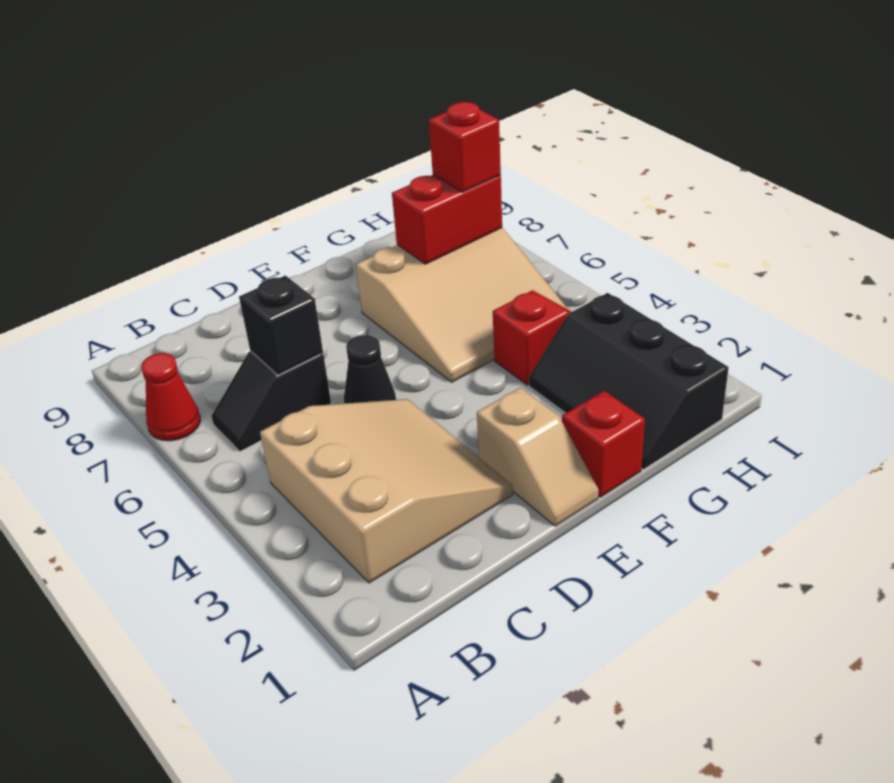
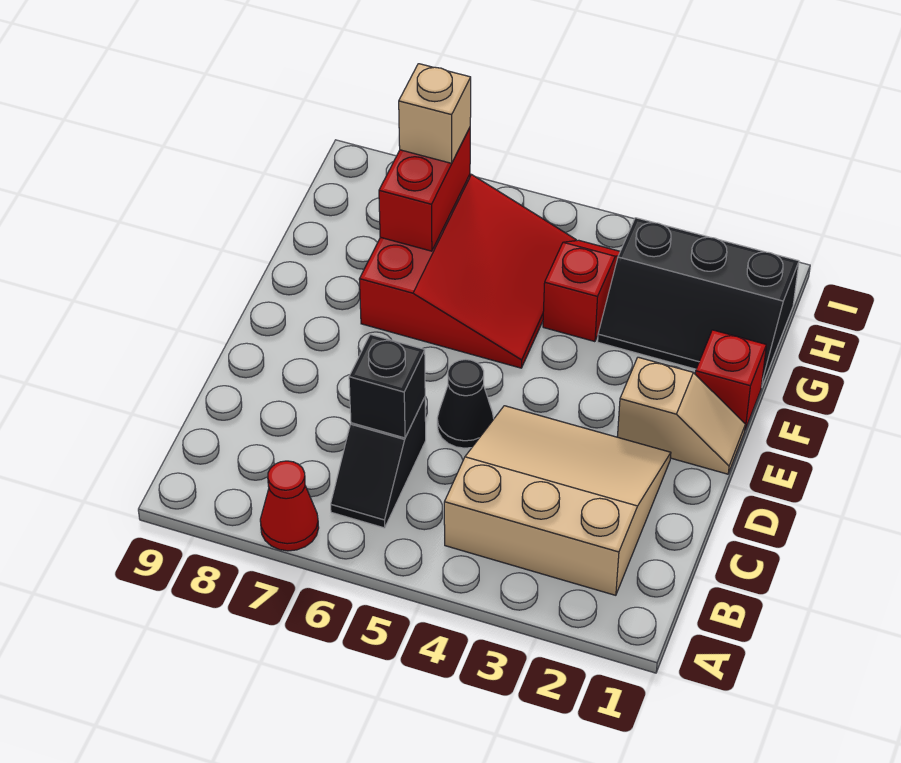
tan 3x3 slope [356,228,569,382] -> red 3x3 slope [359,174,576,368]
red 1x1 brick [429,102,501,192] -> tan 1x1 brick [399,64,471,163]

